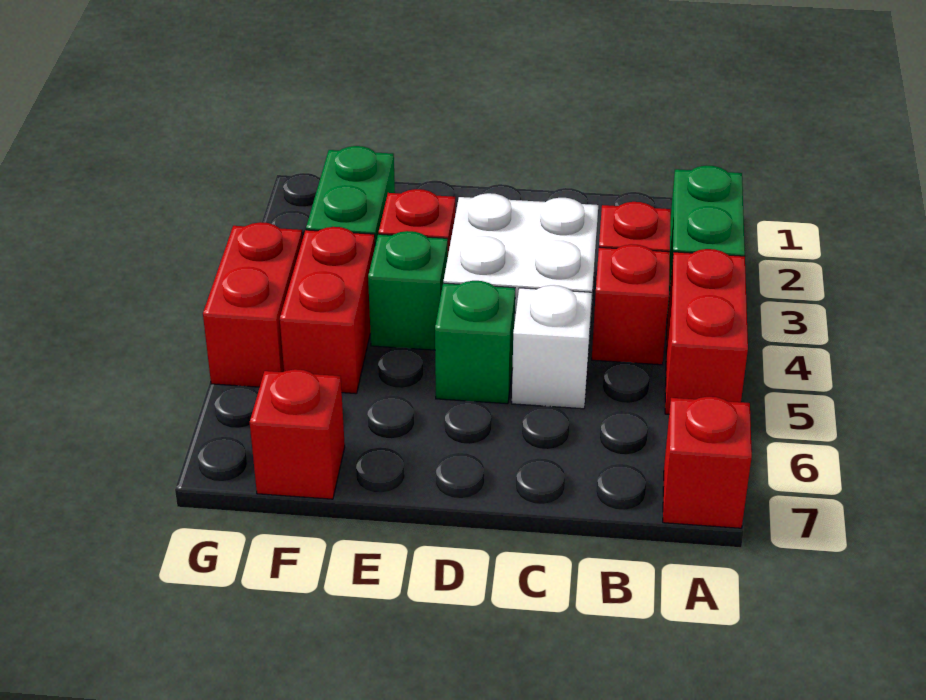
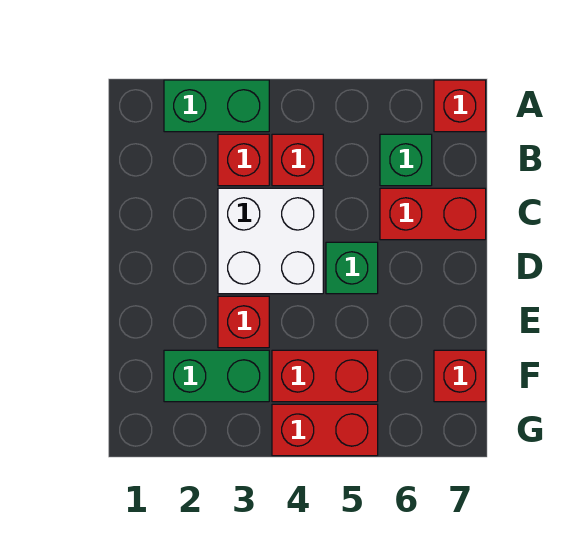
red 1x2 brick [665,249,748,414] -> red 1x2 brick moved to [380,188,486,240]
white 1x1 brick [512,285,592,409] -> none
green 1x1 brick [368,231,448,350] -> green 1x1 brick moved to [380,134,432,186]

